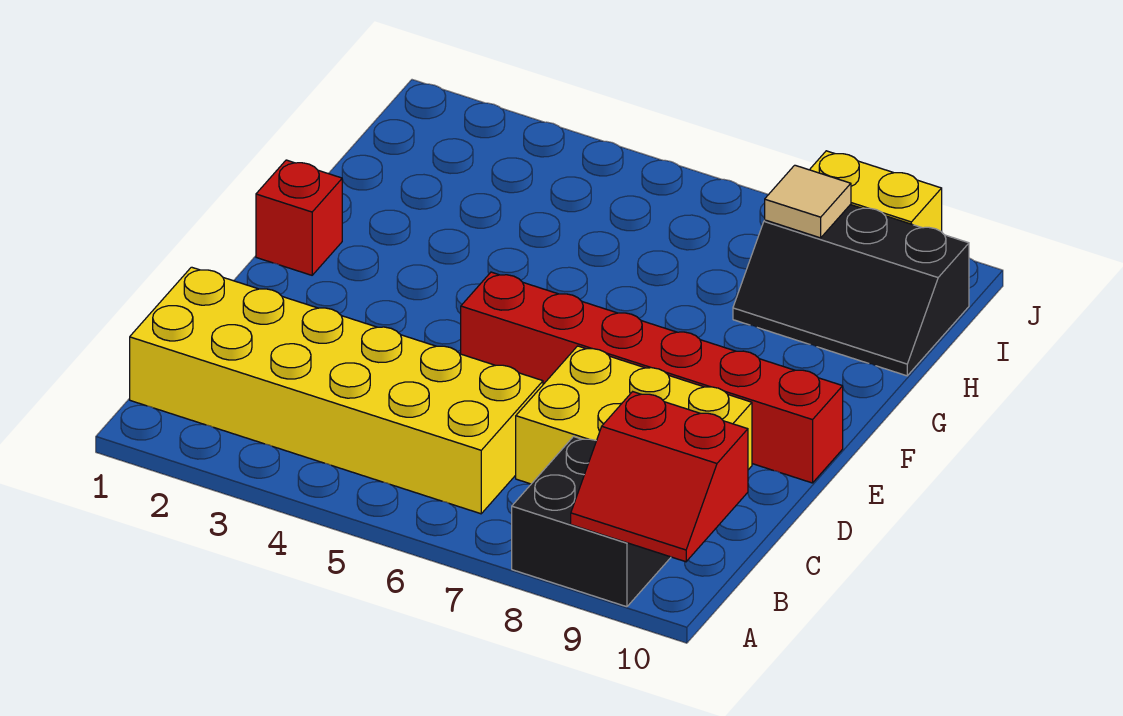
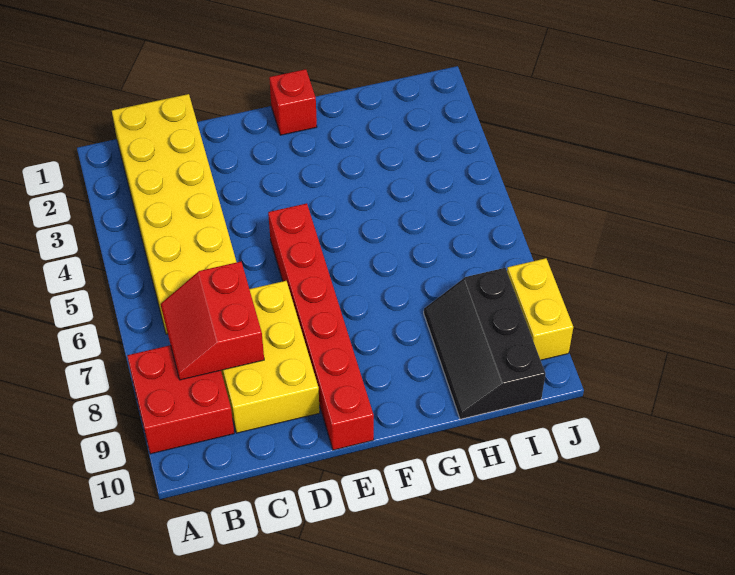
black 2x2 brick [512,437,671,607] -> red 2x2 brick [127,345,234,454]
red 2x2 slope [571,392,748,562] -> red 2x2 slope moved to [161,261,264,380]
tan 1x1 tile [765,165,851,238] -> none

